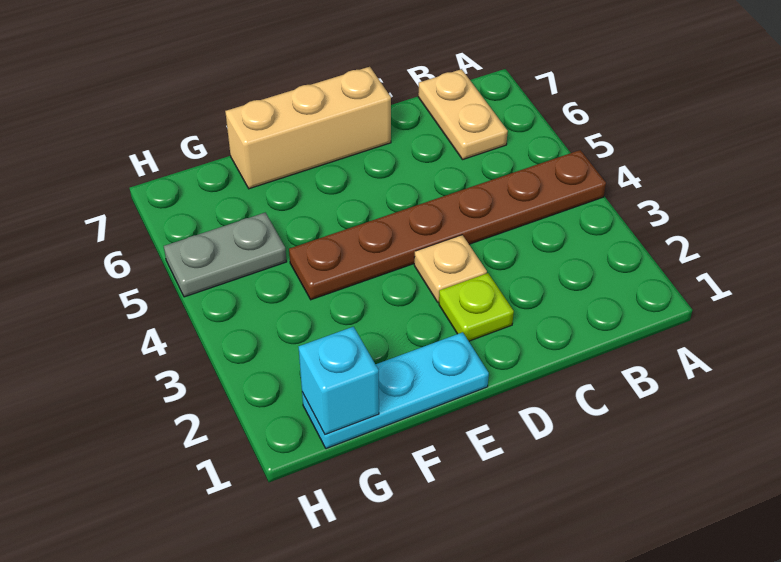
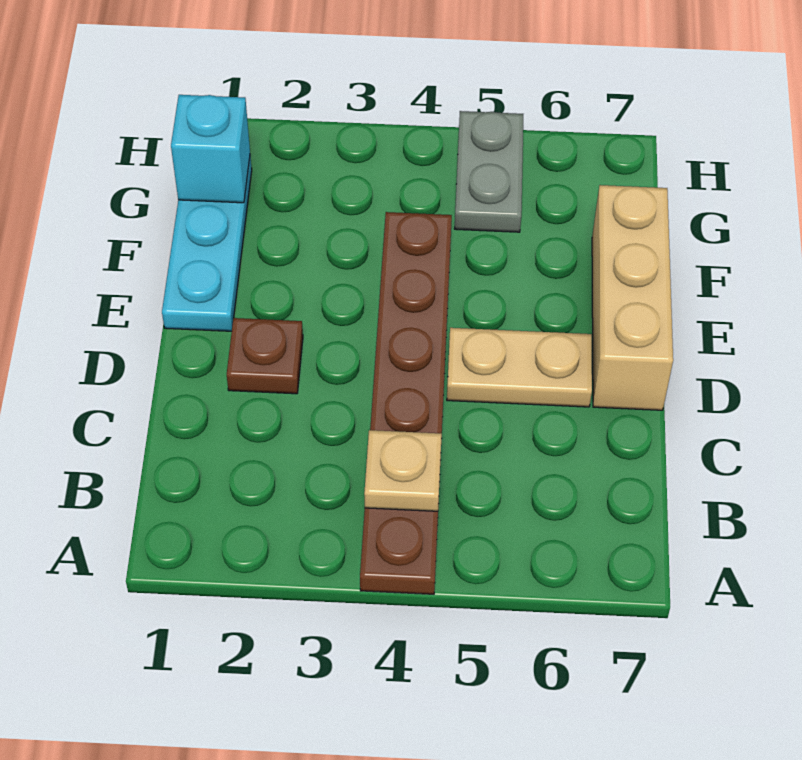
tan 1x2 plate [418,69,508,160] -> tan 1x2 plate moved to [447,328,592,407]
lime 1x1 plate [439,273,514,341] -> brown 1x1 plate [227,318,303,394]
tan 1x1 plate [414,235,487,302] -> tan 1x1 plate moved to [364,430,442,511]

